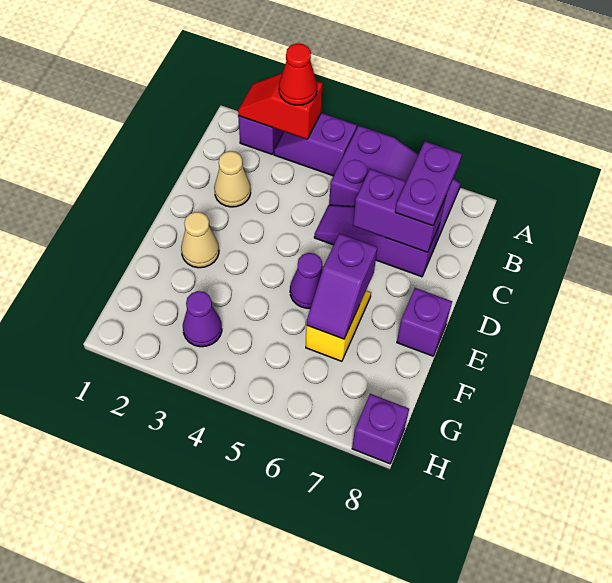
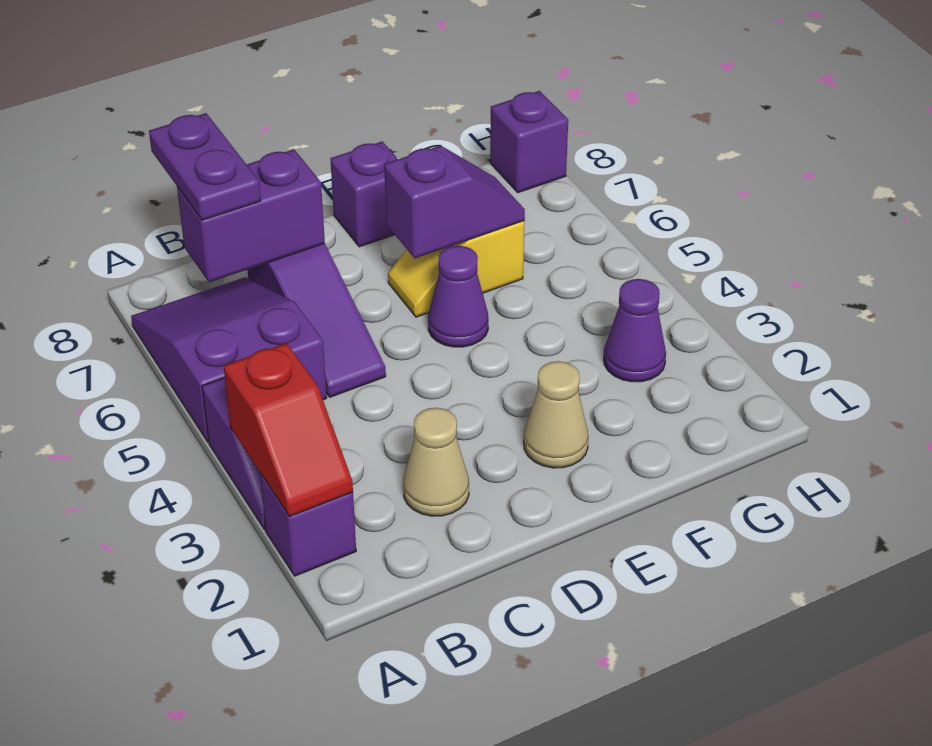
red 1x1 cone [279,43,317,105] -> none
purple 1x2 plate [395,141,462,226] -> purple 1x2 plate turned to [149,113,261,220]
purple 1x2 brick [353,169,446,252] -> purple 1x2 brick turned to [177,150,325,282]

